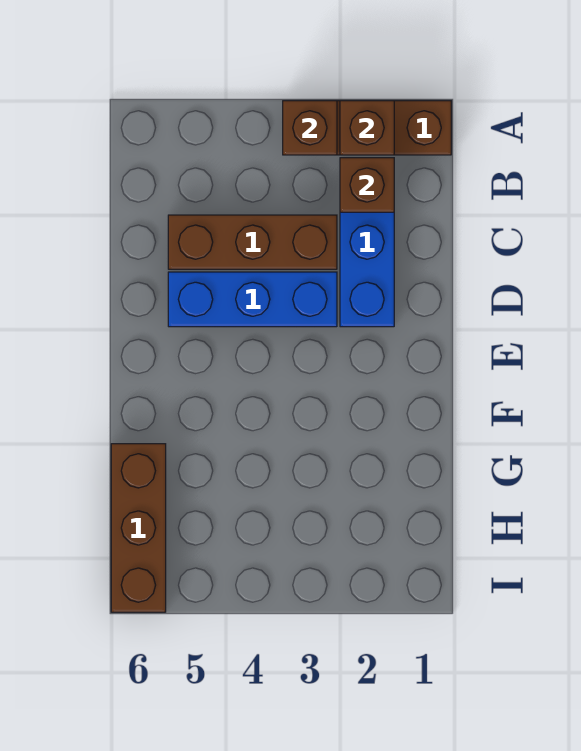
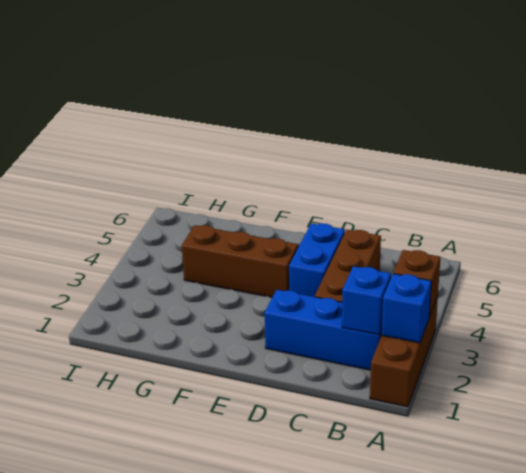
brown 1x1 brick [340,101,394,155] -> blue 1x1 brick [382,274,431,343]
brown 1x1 brick [340,158,394,212] -> blue 1x1 brick [342,266,391,335]
blue 1x3 brick [168,272,337,327] -> blue 1x2 brick [289,223,345,297]
brown 1x3 brick [111,444,166,612] -> brown 1x3 brick moved to [182,225,298,297]

